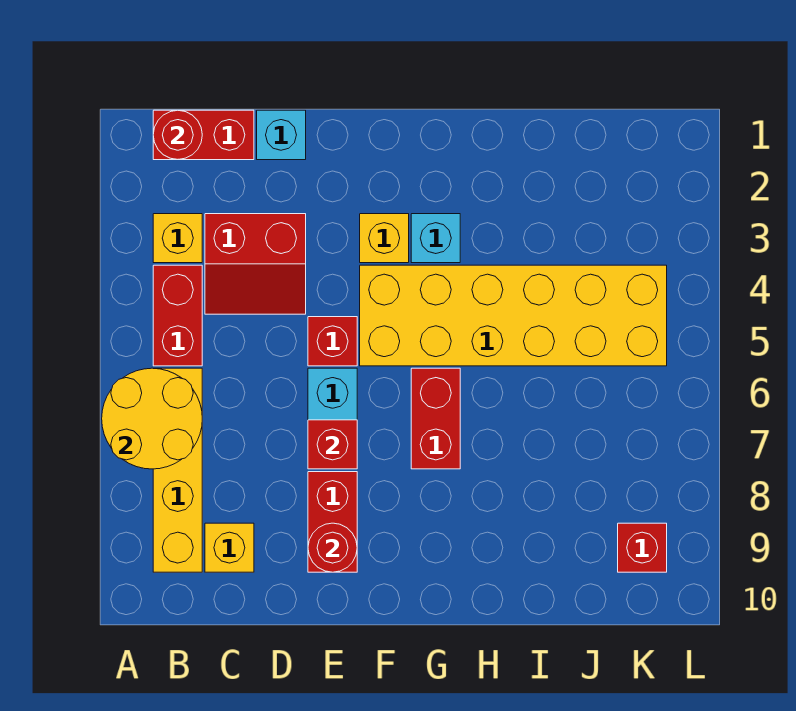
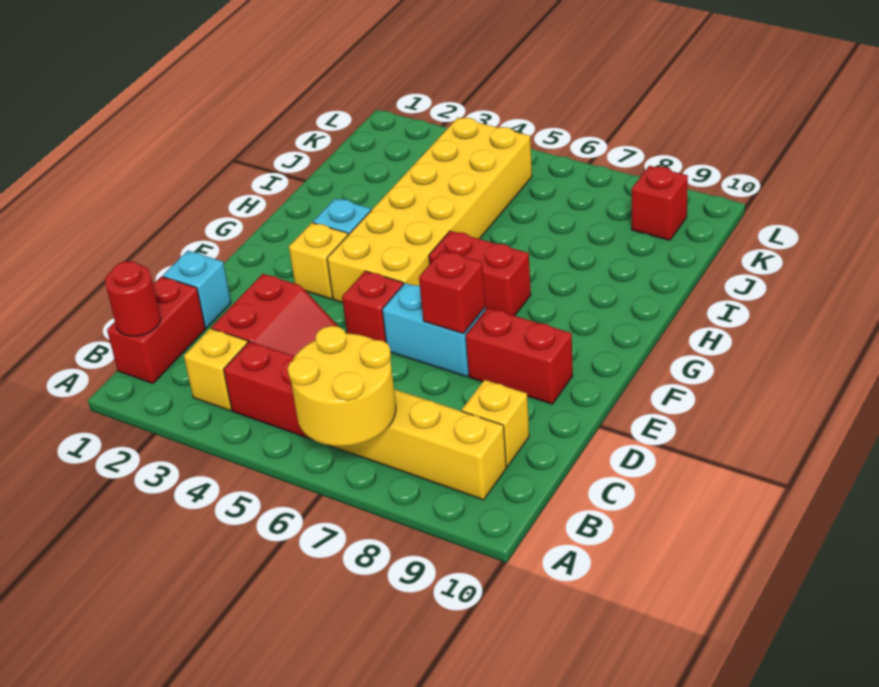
red 1x1 round brick [308,523,357,572] -> none

